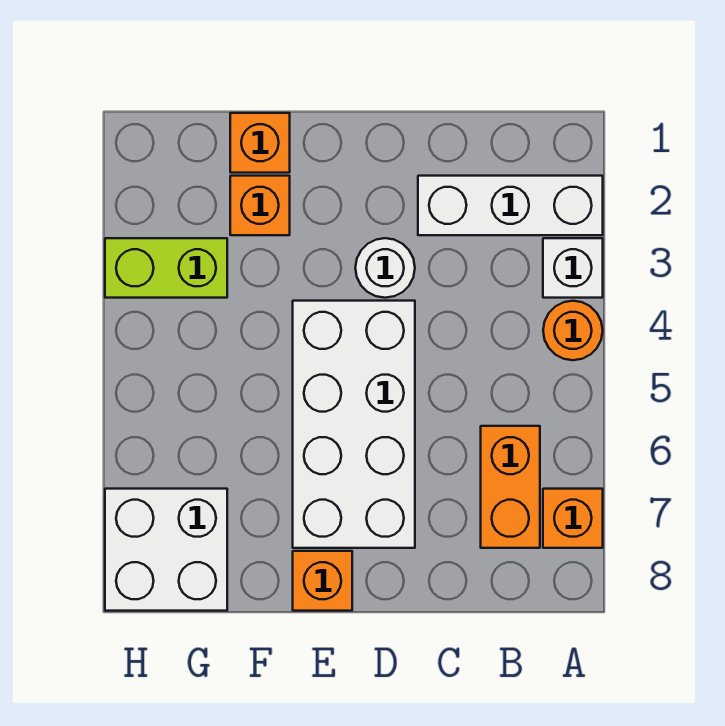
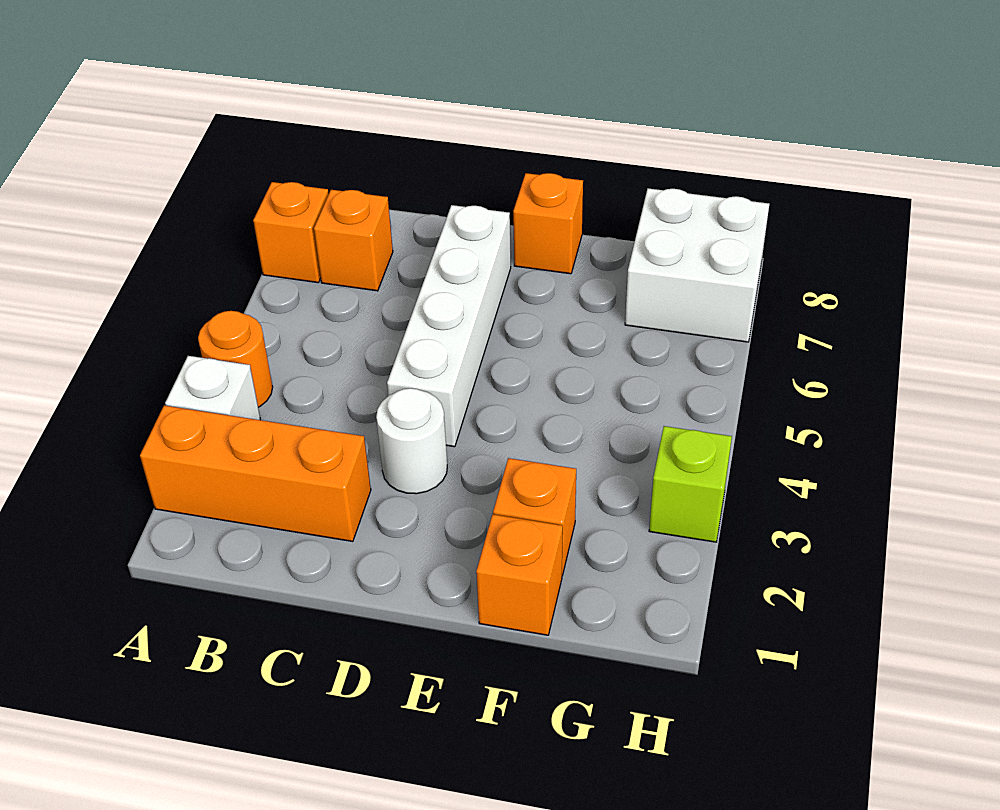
white 1x3 brick [418,176,603,235] -> orange 1x3 brick [140,405,371,542]
orange 1x2 brick [481,426,540,548] -> orange 1x1 brick [314,190,393,291]
white 2x4 brick [293,301,415,548] -> white 1x4 brick [387,205,511,447]
lime 1x2 brick [105,238,227,298] -> lime 1x1 brick [649,426,732,542]

